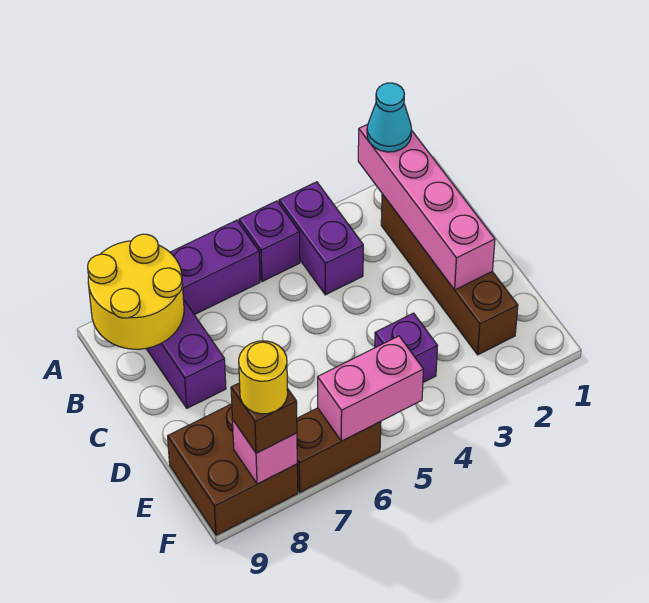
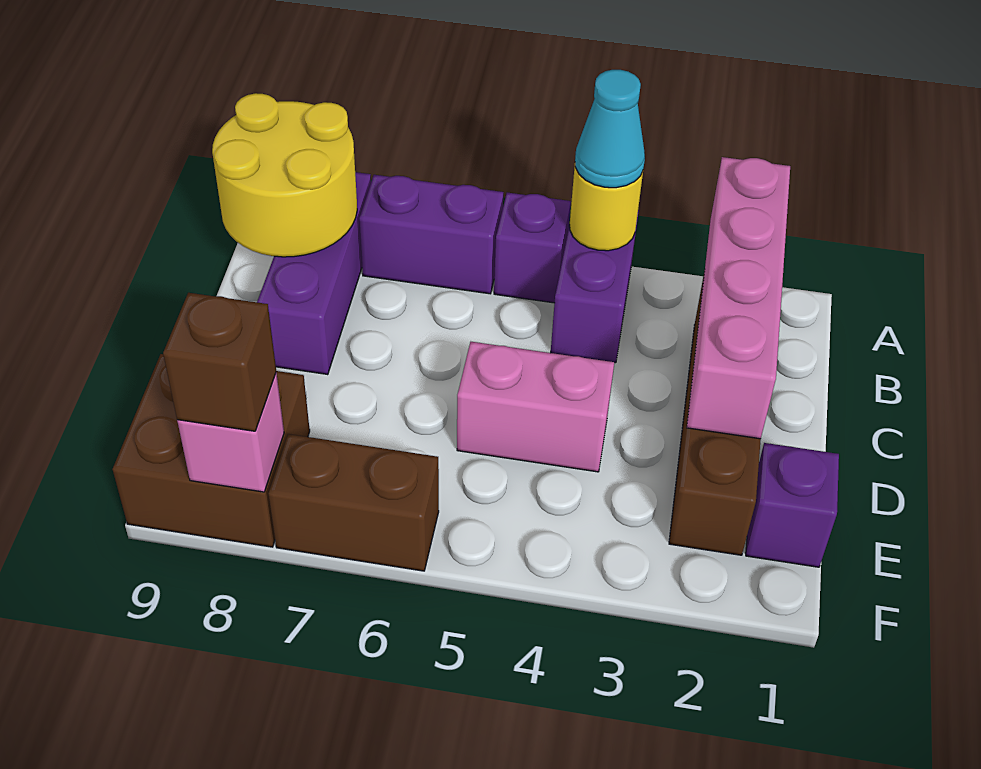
cyan 1x1 cone [367,83,412,152] -> cyan 1x1 cone moved to [575,70,645,188]
purple 1x1 brick [375,313,437,382] -> purple 1x1 brick moved to [746,443,839,567]
pink 1x2 brick [318,336,424,441] -> pink 1x2 brick moved to [457,342,614,472]
yellow 1x1 round brick [239,341,288,414] -> yellow 1x1 round brick moved to [570,167,643,251]

